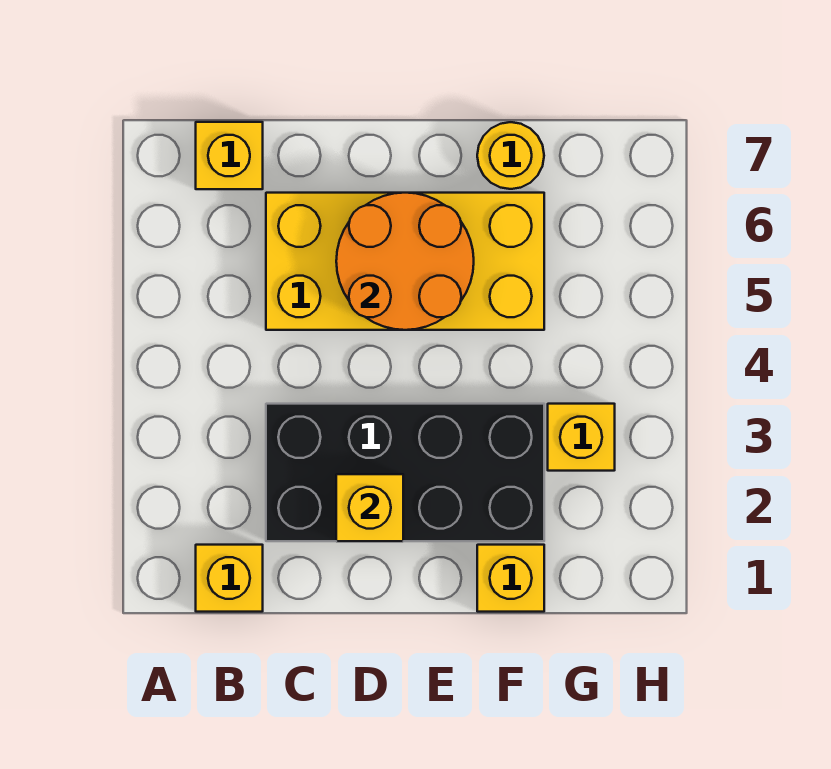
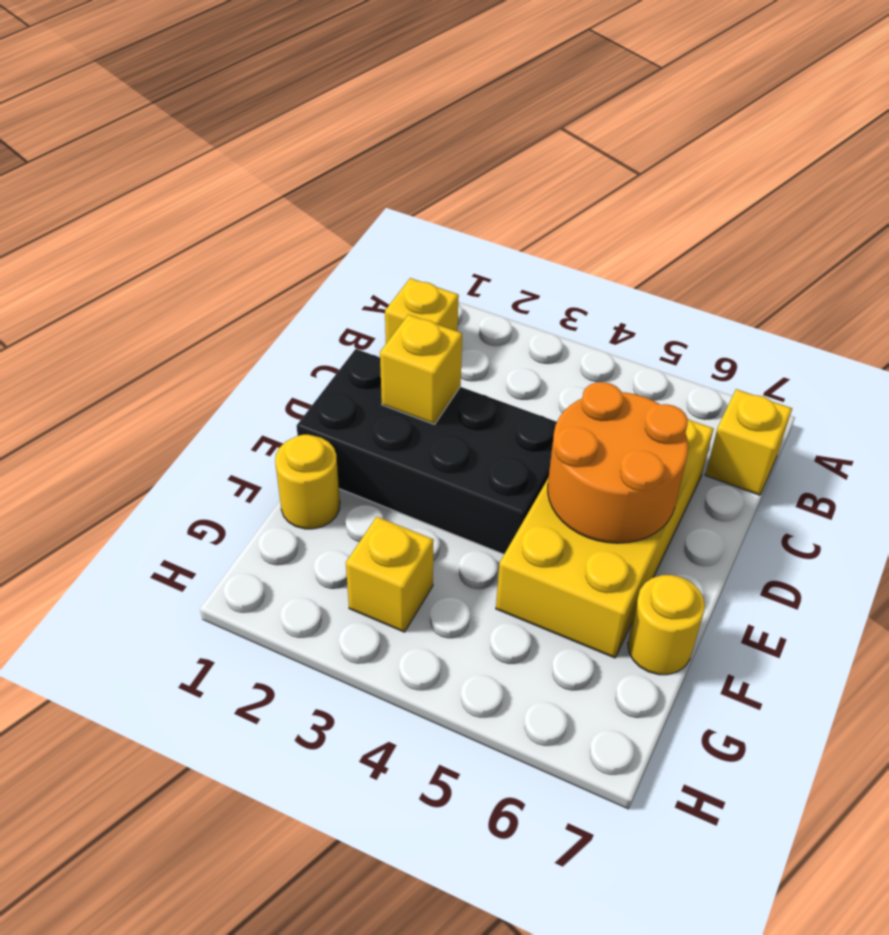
black 2x4 brick [266,404,544,541] -> black 2x4 brick turned to [297,349,557,554]
yellow 1x1 brick [477,545,544,612] -> yellow 1x1 round brick [275,435,340,529]

